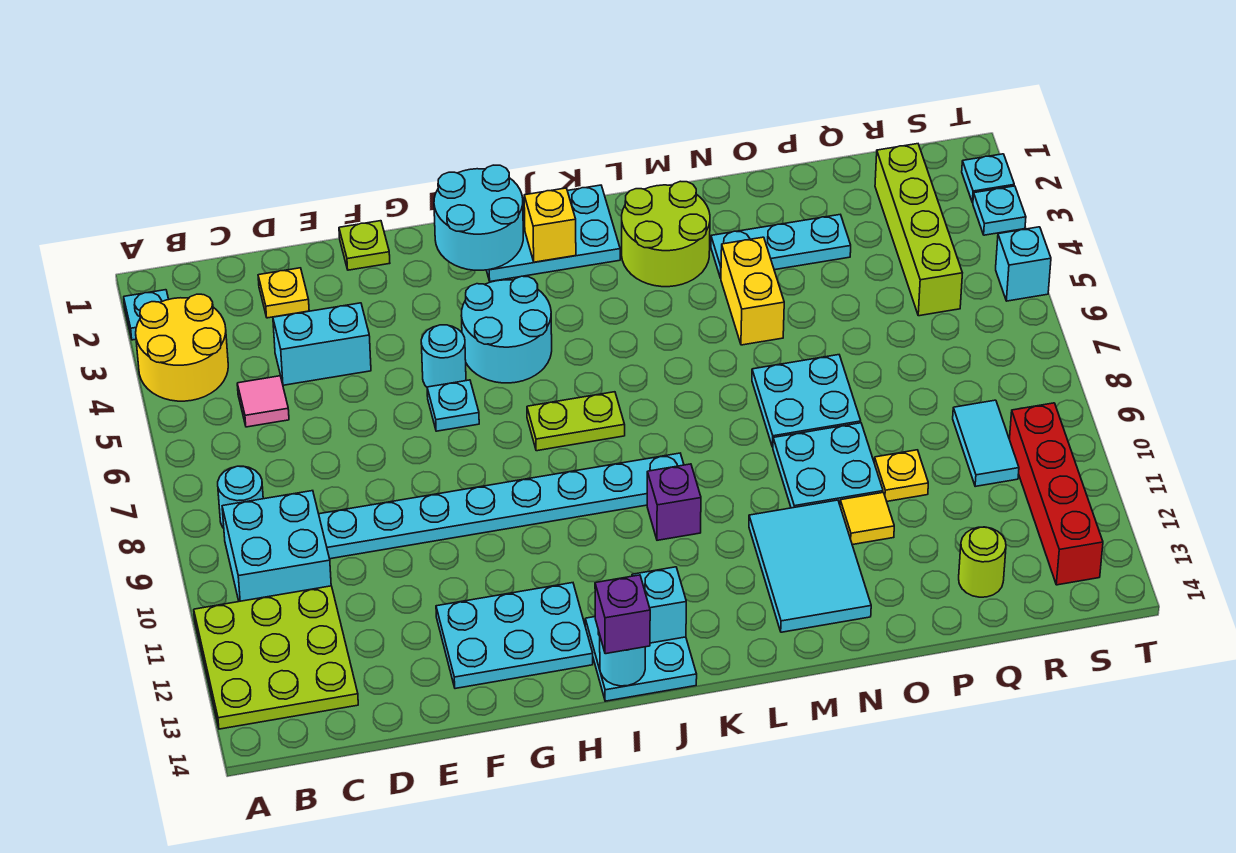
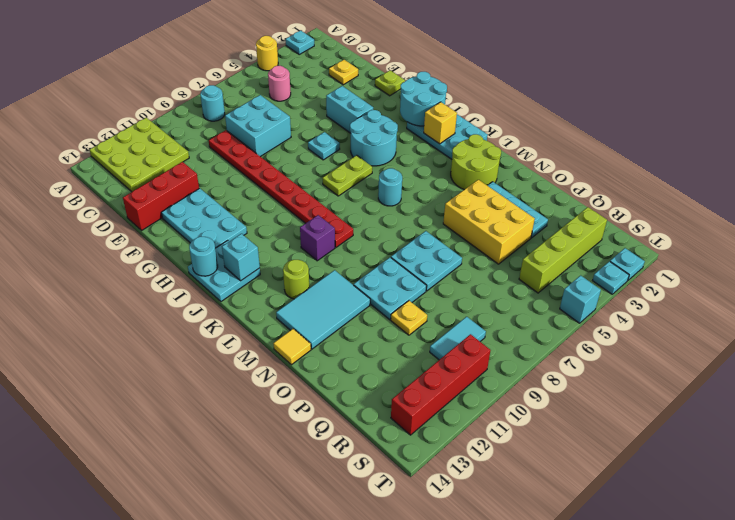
yellow 2x2 round brick [136,294,228,401] -> yellow 1x1 round brick [256,36,278,71]
cyan 2x2 brick [222,491,331,601] -> cyan 2x2 brick moved to [225,95,291,157]
pink 1x1 tile [237,376,289,427] -> pink 1x1 round brick [268,66,291,101]
cyan 1x2 brick [273,303,371,385] -> cyan 1x2 brick moved to [326,86,373,133]
cyan 1x8 plate [319,453,684,559] -> red 1x8 plate [209,130,353,247]
none -> red 1x3 brick [123,162,199,230]
cyan 1x1 round brick [421,325,466,387] -> cyan 1x1 round brick moved to [378,168,402,206]
lime 1x2 plate [527,392,625,451] -> lime 1x2 plate turned to [322,155,372,196]
purple 1x1 brick [595,575,650,654] -> none
yellow 1x2 brick [721,237,784,345] -> yellow 2x3 brick [443,180,535,264]
yellow 1x1 tile [840,493,894,545] -> yellow 1x1 tile moved to [273,329,311,365]
lime 1x1 round brick [959,527,1006,597] -> lime 1x1 round brick moved to [283,260,309,299]

